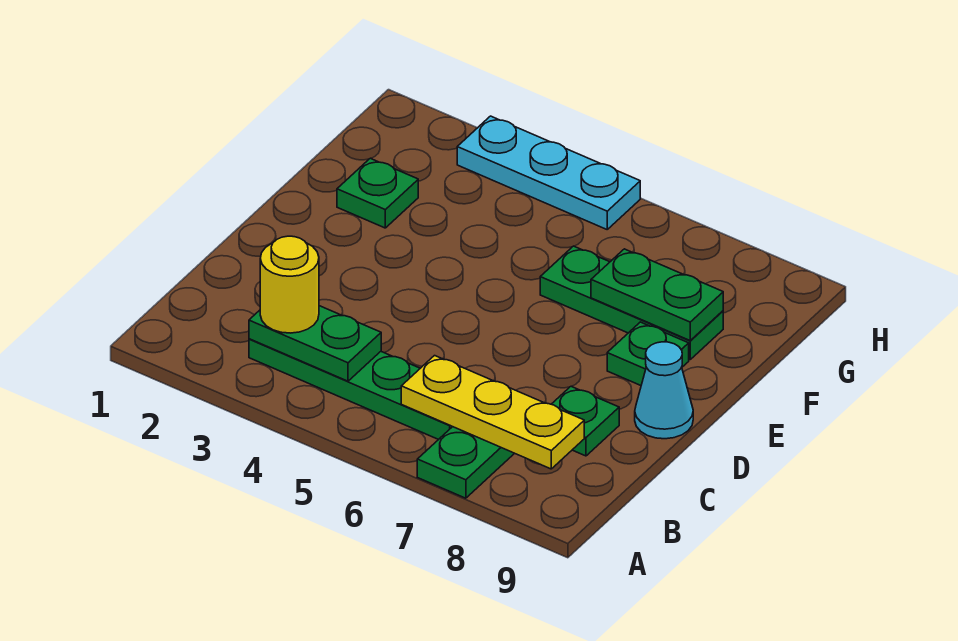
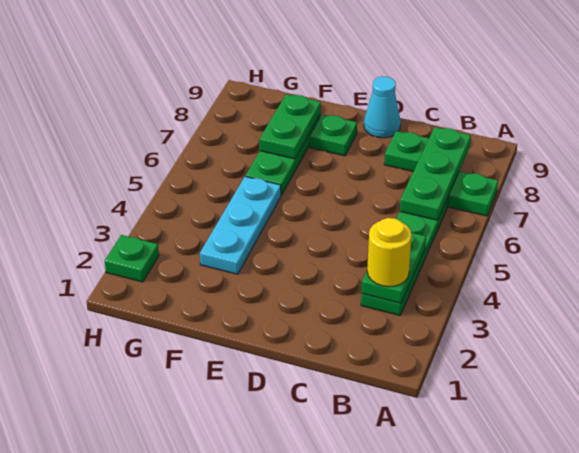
yellow 1x3 plate [401,356,584,469] -> green 1x3 plate [400,127,471,220]
green 1x1 plate [337,158,418,228] -> green 1x1 plate moved to [105,235,159,282]
cyan 1x3 plate [457,116,640,229] -> cyan 1x3 plate moved to [200,177,281,274]

